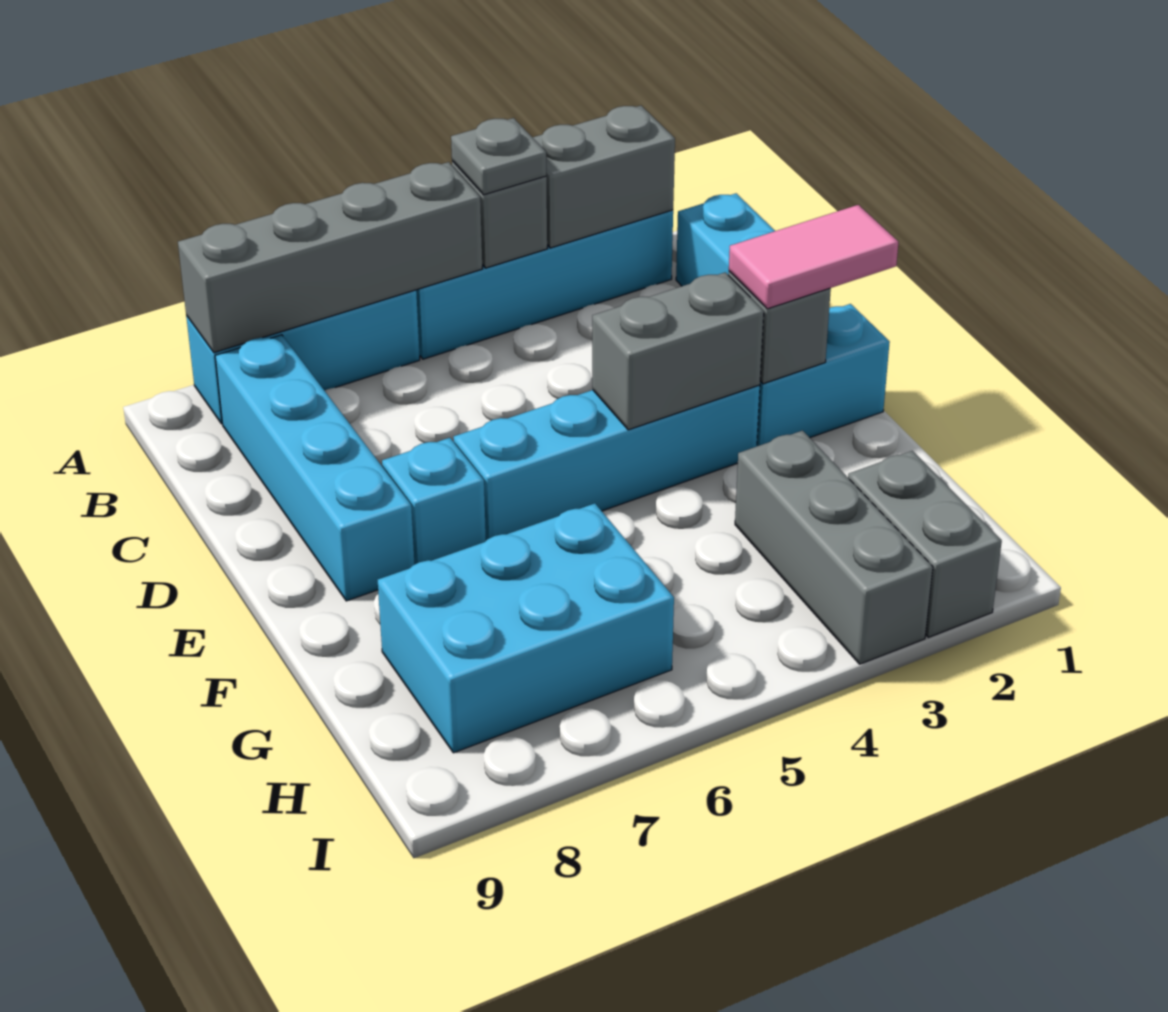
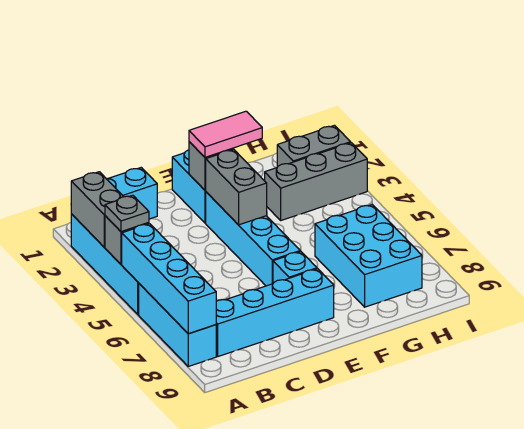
grey 1x4 brick [178,162,482,353] -> cyan 1x4 brick [122,224,216,334]
pink 1x2 tile [729,205,898,309] -> pink 1x2 tile turned to [189,111,262,157]

